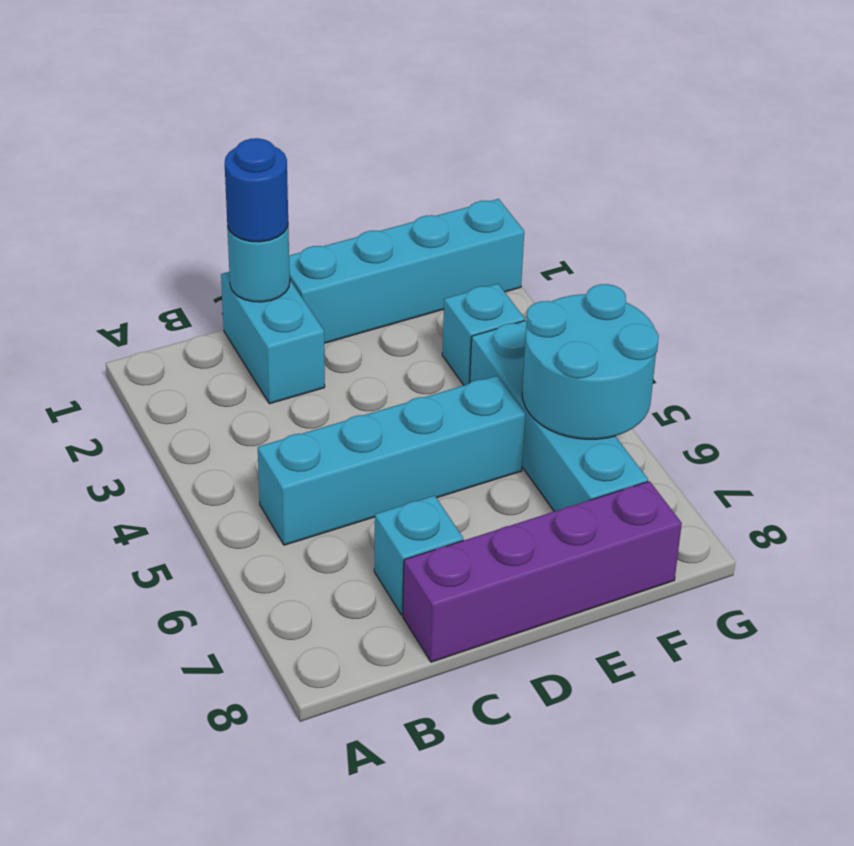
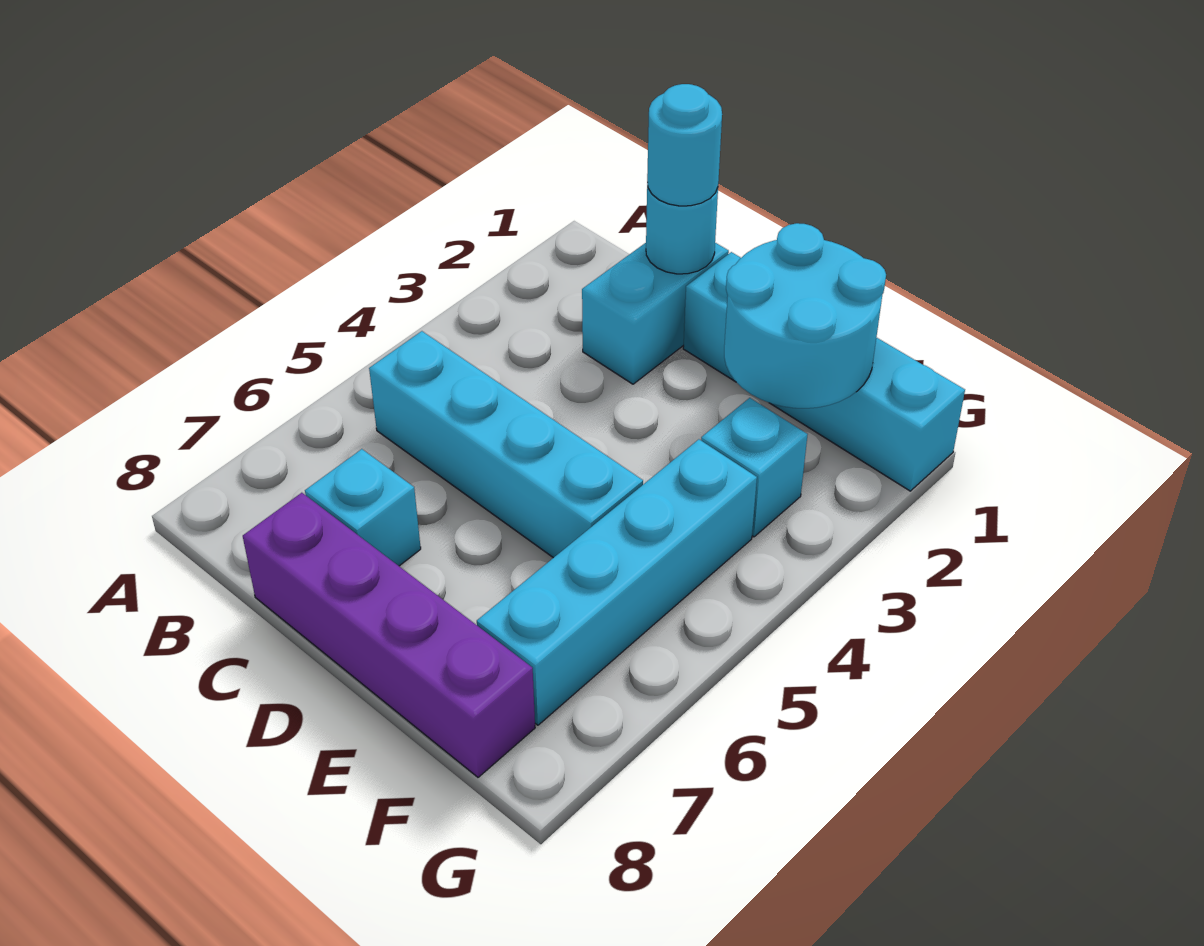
blue 1x1 round brick [225,138,288,242] -> cyan 1x1 round brick [647,84,722,206]
cyan 2x2 round brick [522,284,659,439] -> cyan 2x2 round brick moved to [724,223,886,408]

